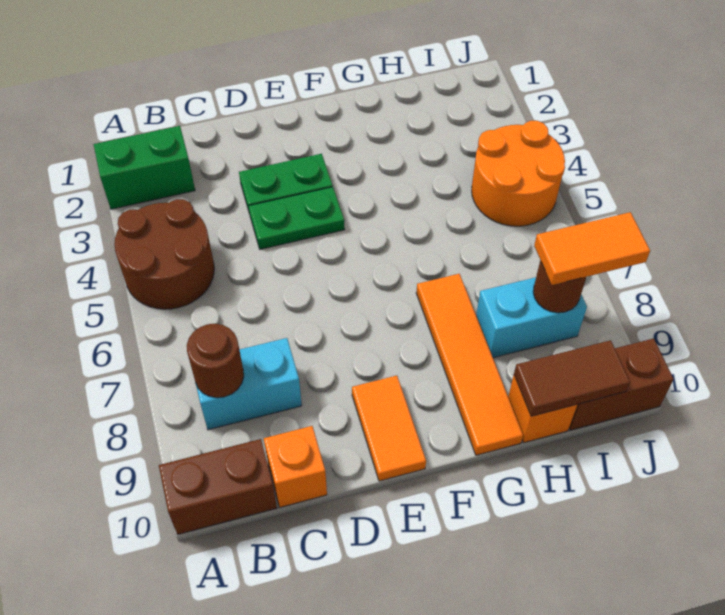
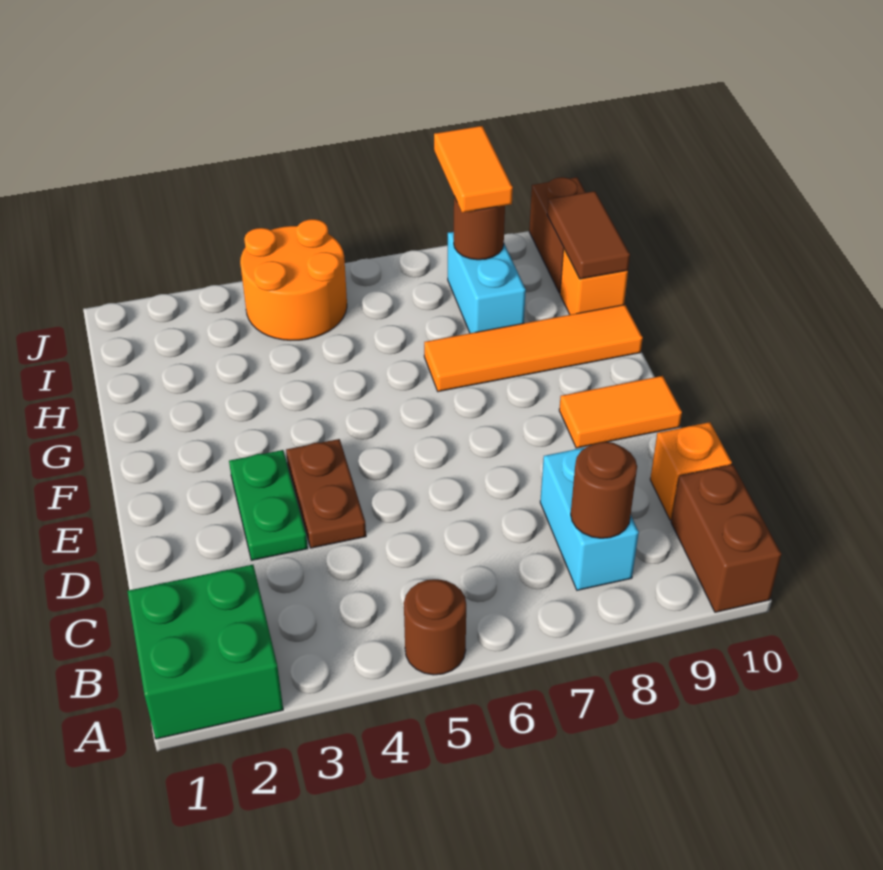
green 1x2 brick [94,126,195,209] -> green 2x2 brick [128,565,283,739]
brown 2x2 round brick [114,199,214,309] -> brown 1x1 round brick [404,579,466,675]
green 1x2 plate [249,187,345,249] -> brown 1x2 plate [286,439,366,548]

